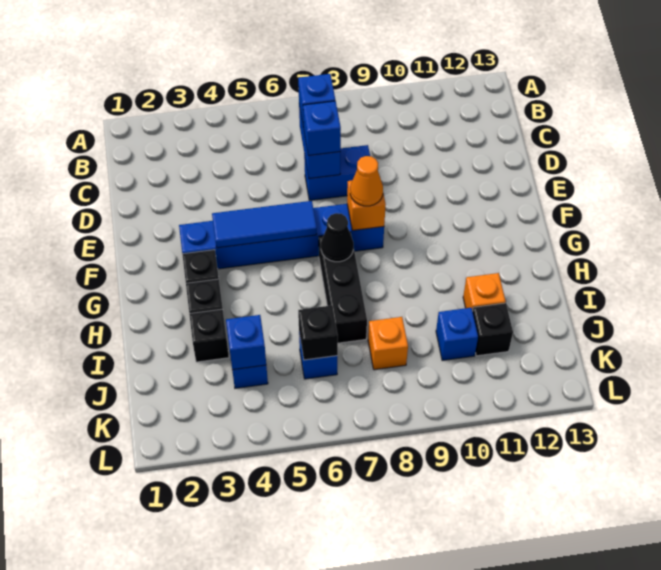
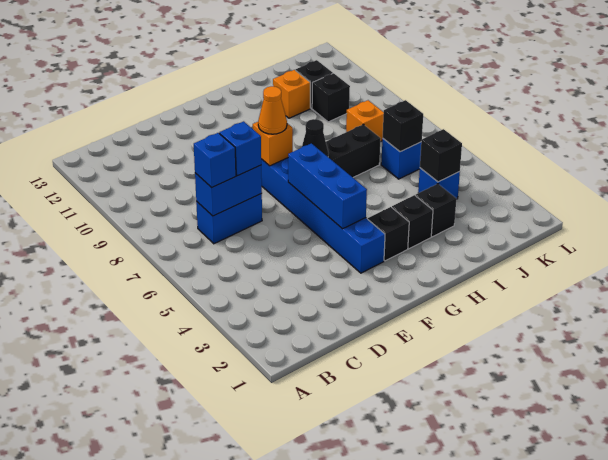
blue 1x2 brick [304,145,370,200] -> blue 1x2 brick turned to [196,194,262,244]
blue 1x3 tile [212,201,317,248] -> blue 1x3 brick [288,143,367,229]
blue 1x1 brick [226,315,266,370] -> black 1x1 brick [420,129,462,182]
blue 1x1 brick [436,308,478,360] -> black 1x1 brick [312,73,350,122]

